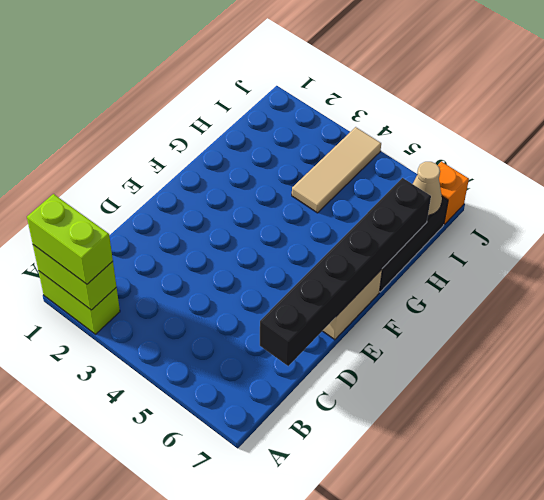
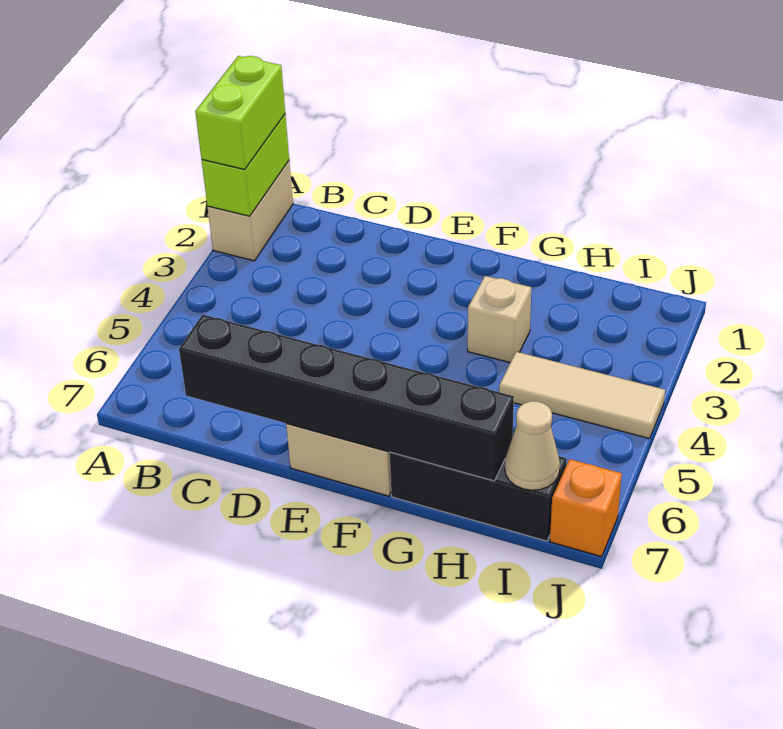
lime 1x2 brick [39,271,120,334] -> tan 1x2 brick [208,161,293,261]
none -> tan 1x1 brick [468,276,531,363]

